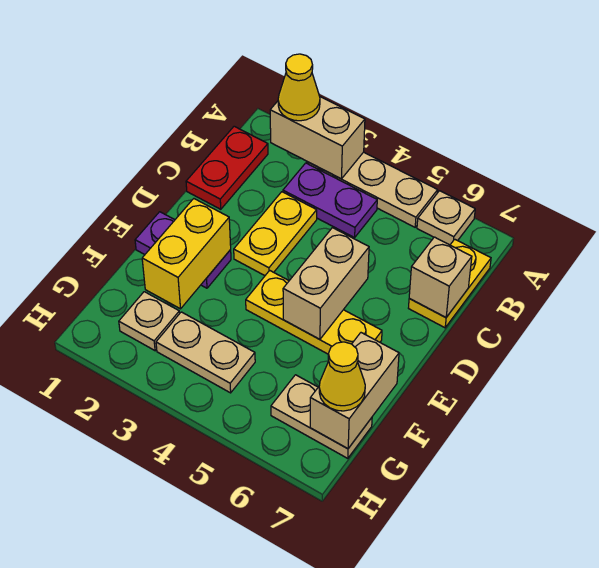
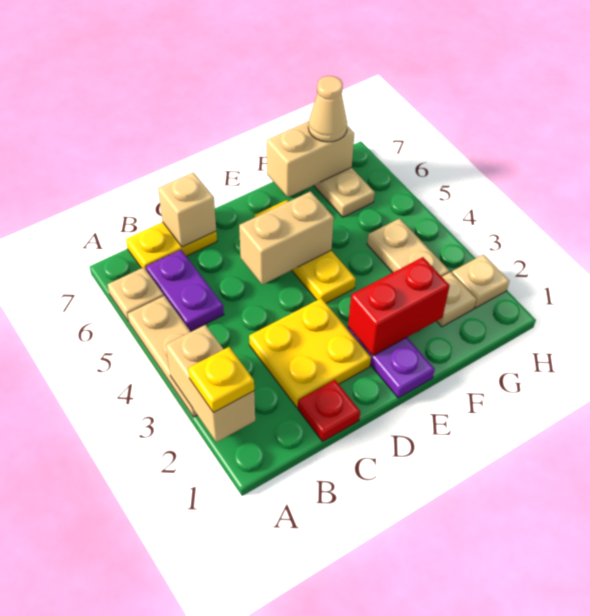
yellow 1x1 cone [278,54,320,121] -> yellow 1x1 plate [188,347,254,413]
red 1x2 plate [186,126,268,209] -> red 1x1 plate [298,380,360,441]
purple 1x2 plate [283,163,377,238] -> purple 1x2 plate moved to [146,250,224,331]
yellow 1x2 plate [234,192,317,276] -> yellow 2x2 plate [249,298,371,407]
yellow 1x2 brick [142,199,231,309] -> red 1x2 brick [348,257,450,356]
yellow 1x1 cone [319,342,365,411] -> tan 1x1 cone [308,76,347,142]
none -> tan 1x1 plate [452,255,509,308]

